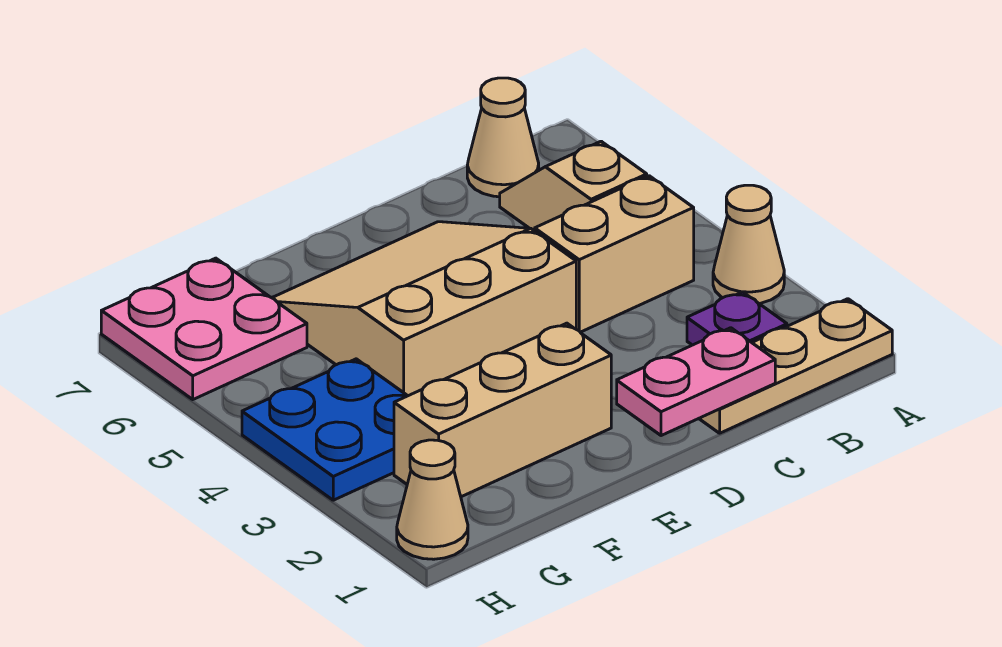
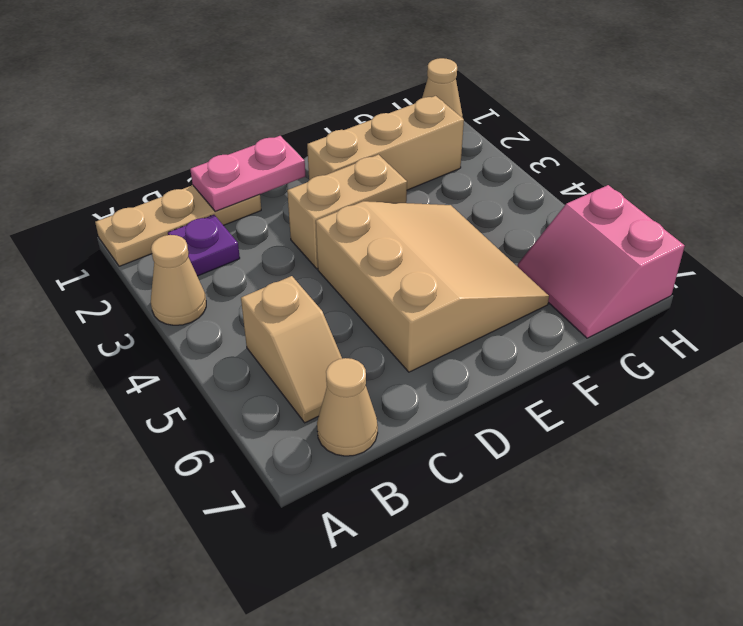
tan 1x2 brick [535,176,694,332] -> tan 1x2 brick moved to [287,155,407,269]
tan 3x3 slope [272,222,576,396] -> tan 3x3 slope turned to [316,201,549,372]
blue 2x2 plate [242,359,407,500] -> none
pink 2x2 plate [101,258,307,399] -> pink 2x2 slope [517,185,685,338]

